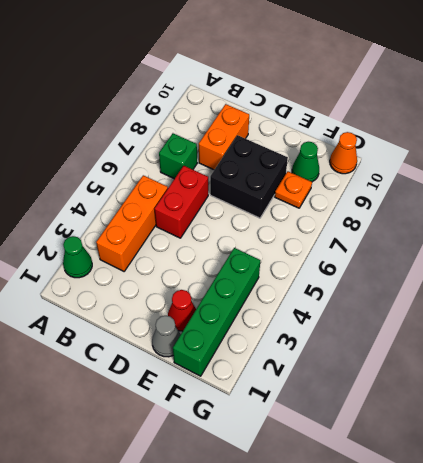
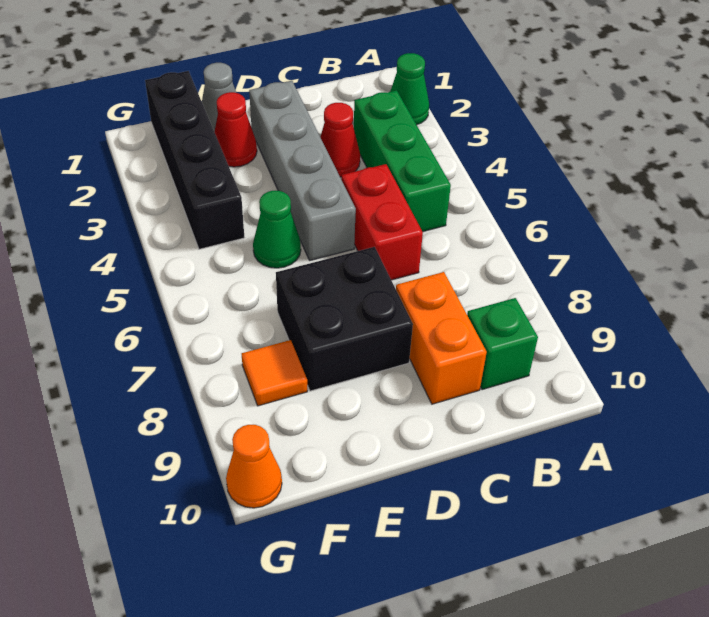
orange 1x3 brick [96,175,168,271] -> green 1x3 brick [354,90,451,232]
green 1x1 brick [159,133,197,179] -> green 1x1 brick moved to [467,298,538,390]
none -> red 1x1 cone [320,103,360,177]
none -> grey 1x4 brick [249,81,356,260]
green 1x4 brick [173,248,260,376] -> black 1x4 brick [145,71,244,249]
orange 1x1 plate [275,171,312,208] -> orange 1x1 tile [242,340,307,406]
green 1x1 cone [292,142,319,182] -> green 1x1 cone moved to [253,191,301,268]

